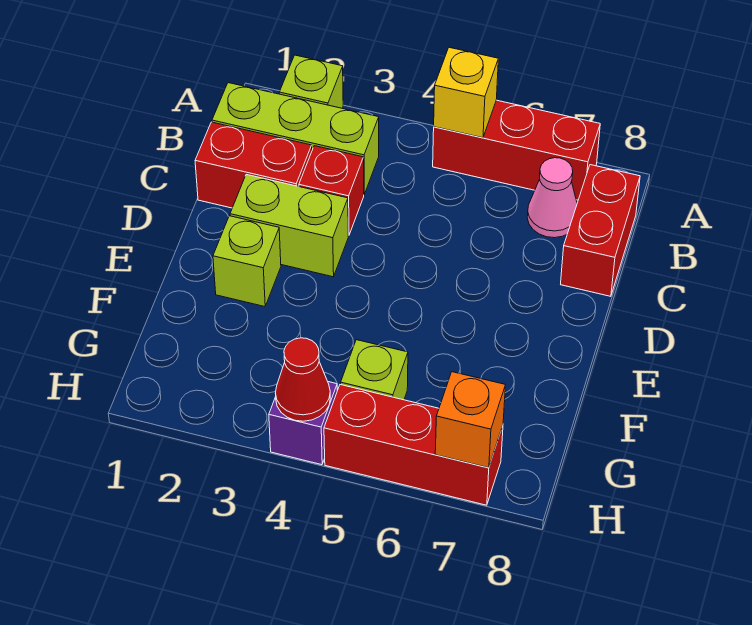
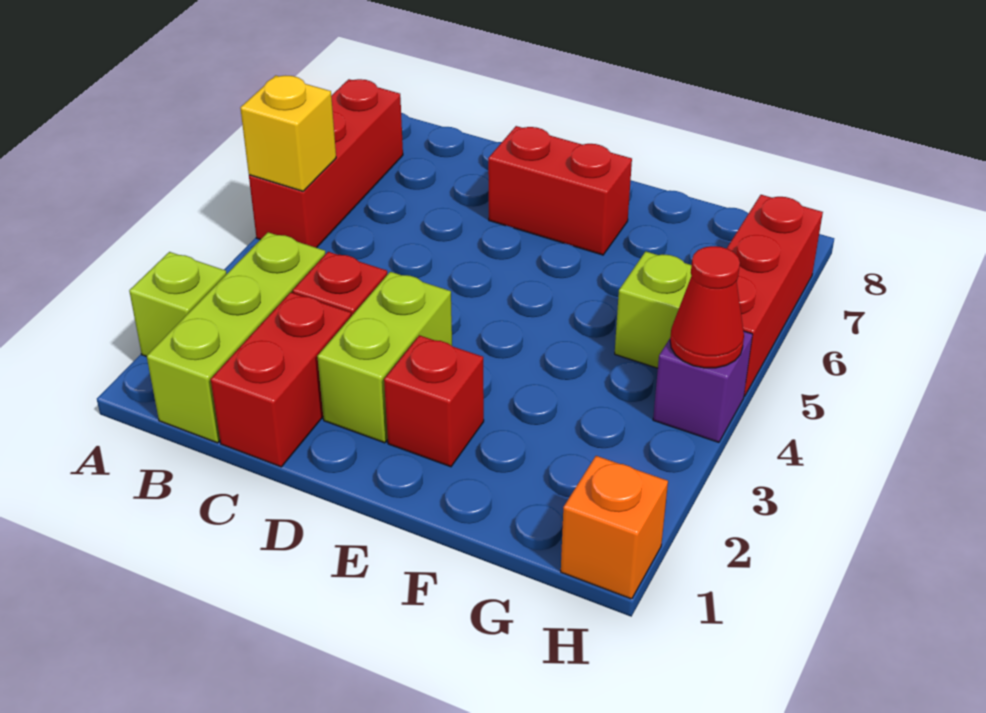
pink 1x1 cone [527,158,577,238] -> none
red 1x2 brick [561,165,640,296] -> red 1x2 brick moved to [488,126,632,255]
lime 1x1 brick [213,216,281,307] -> red 1x1 brick [384,335,484,467]
orange 1x1 brick [435,372,505,468] -> orange 1x1 brick moved to [561,456,668,599]

